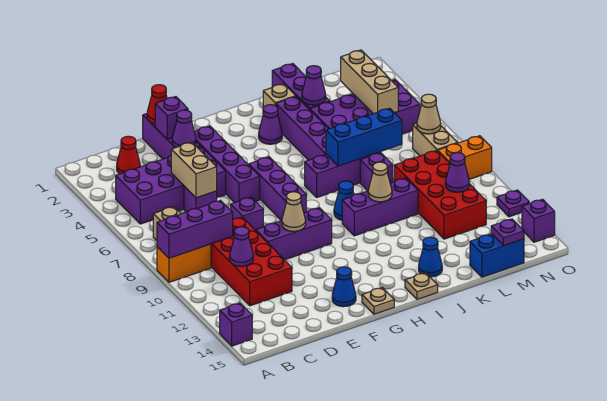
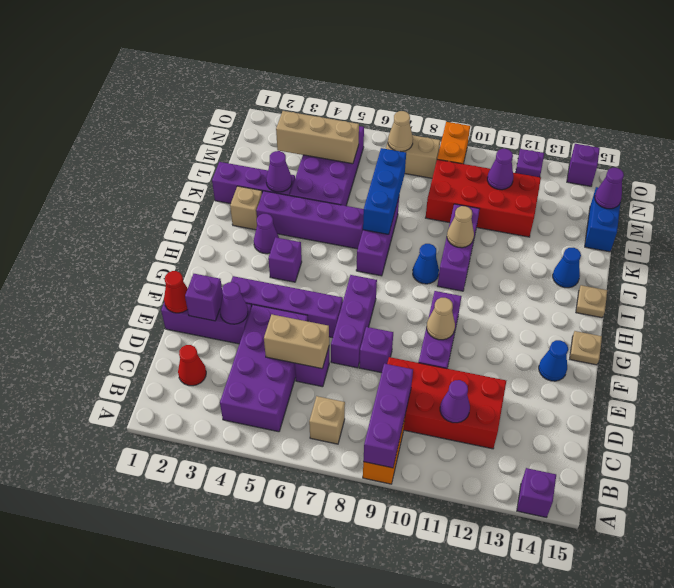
purple 1x3 brick [249,157,306,221] -> purple 1x3 brick turned to [331,275,377,368]
purple 1x1 brick [360,152,393,191] -> purple 1x1 brick moved to [268,237,302,282]
purple 1x1 plate [491,219,524,246] -> purple 1x1 cone [595,168,624,209]

